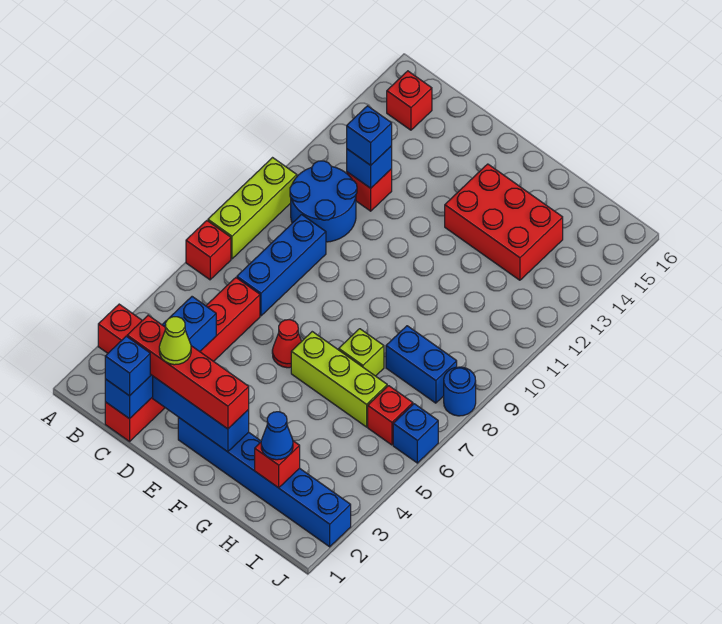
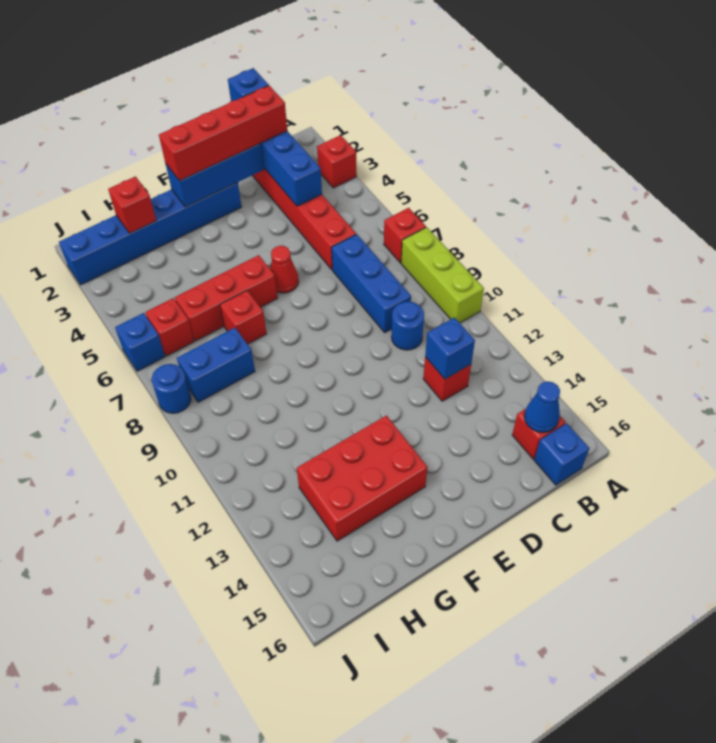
blue 2x2 round brick [290,161,357,242] -> blue 1x1 round brick [391,302,424,350]
blue 1x1 brick [347,106,392,165] -> blue 1x1 brick moved to [534,423,589,485]
lime 1x1 cone [159,317,191,365] -> none
lime 1x3 brick [291,332,387,427] -> red 1x3 brick [175,255,277,341]
lime 1x1 brick [339,329,384,376] -> red 1x1 brick [220,291,267,344]
blue 1x1 cone [261,412,293,460] -> blue 1x1 cone moved to [524,381,560,433]

